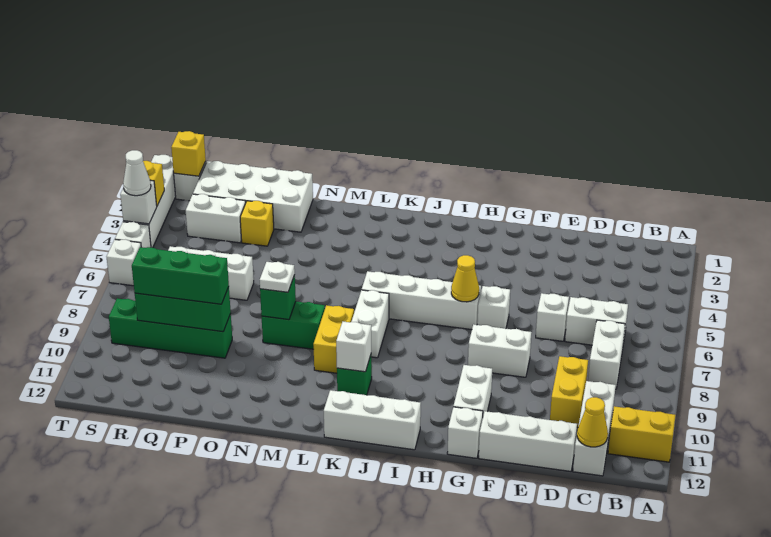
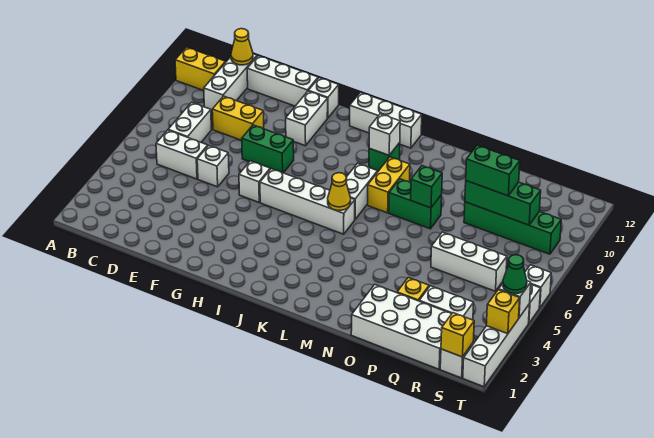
yellow 1x2 brick [550,356,588,427] -> yellow 1x2 brick turned to [212,96,264,140]
white 1x2 brick [468,324,532,377] -> green 1x2 brick [242,125,294,173]
yellow 1x1 cone [451,255,479,302] -> yellow 1x1 cone moved to [328,173,351,210]
white 1x1 plate [260,262,295,292] -> none
green 1x3 brick [132,247,229,304] -> green 1x2 brick [466,145,520,196]
white 1x1 cone [123,150,151,196] -> green 1x1 cone [503,255,527,294]

